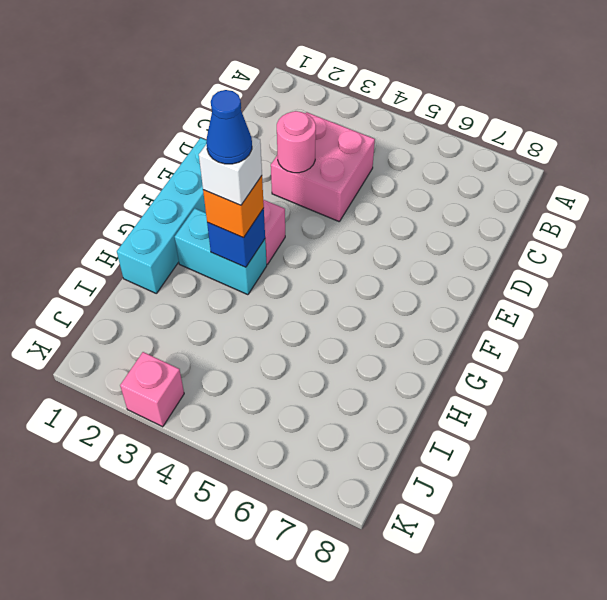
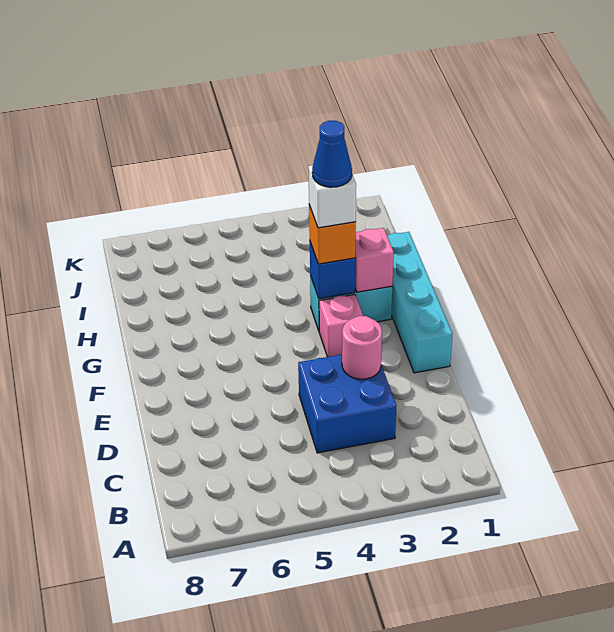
pink 2x2 brick [271,112,375,221] -> blue 2x2 brick [298,355,397,453]
pink 1x1 brick [120,352,184,427] -> pink 1x1 brick moved to [355,228,394,292]

